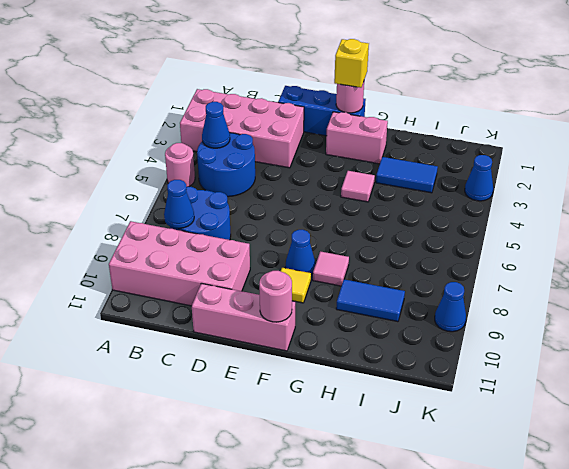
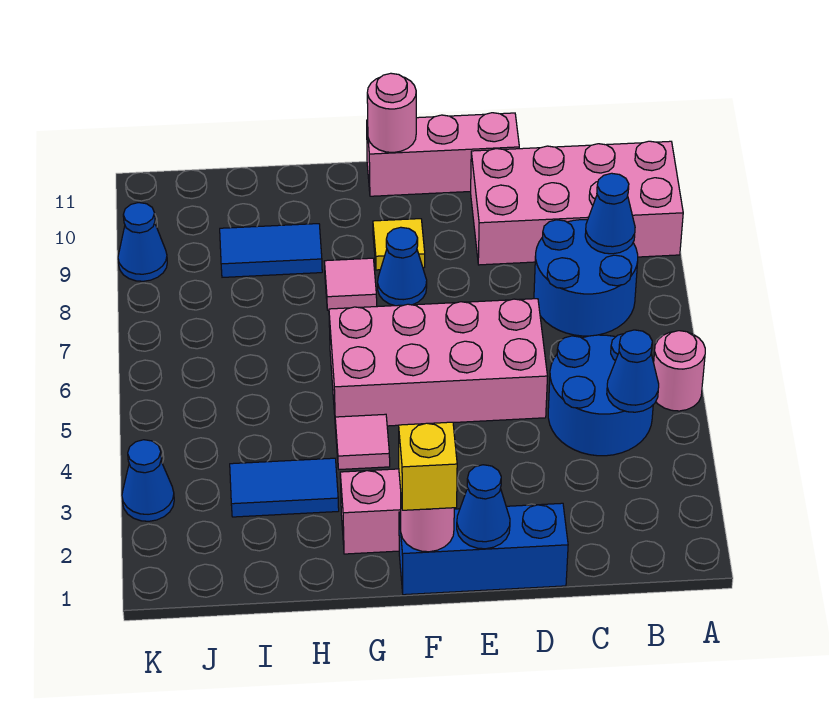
pink 2x4 brick [180,89,304,168] -> pink 2x4 brick moved to [329,299,548,428]
none -> blue 1x1 cone [457,465,510,549]

